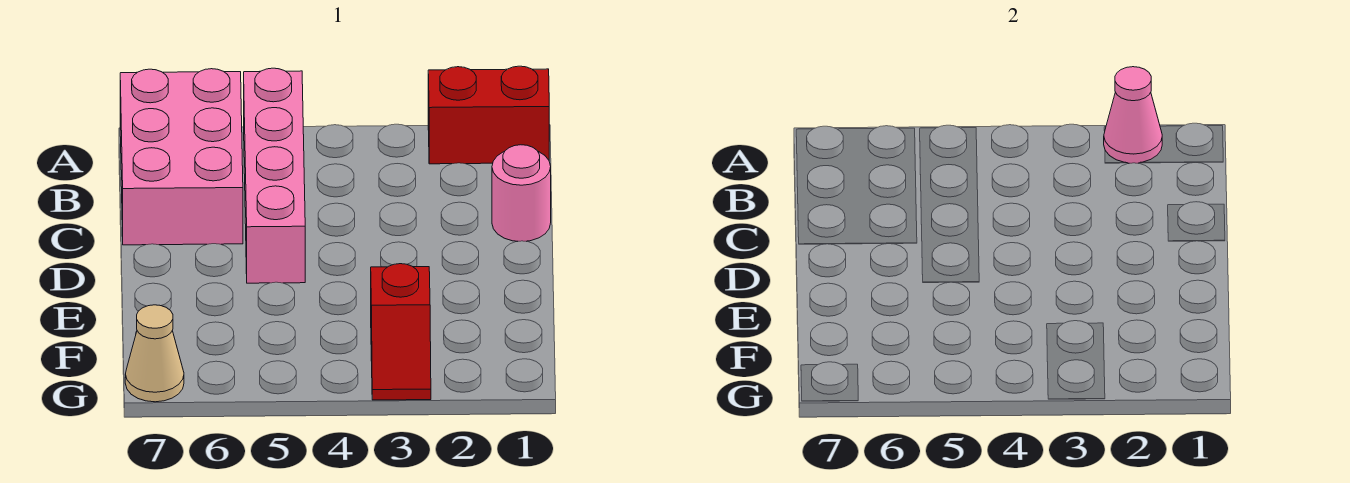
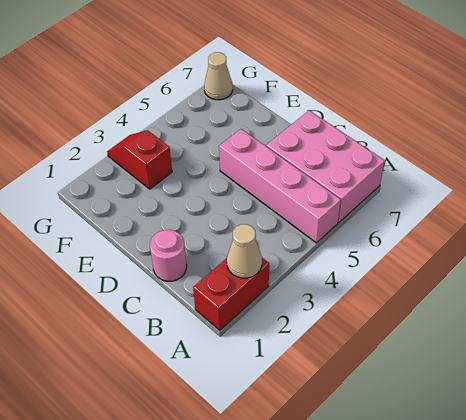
pink 1x1 cone [1104,67,1162,163] -> tan 1x1 cone [227,224,262,278]

